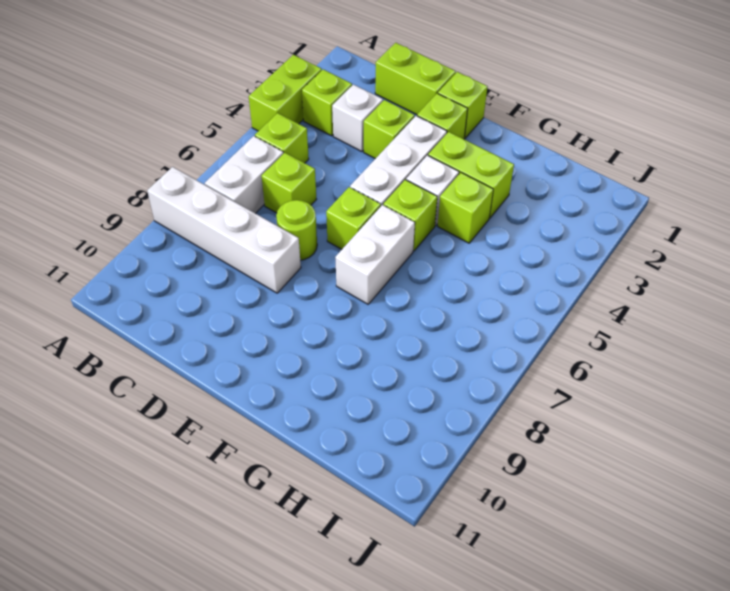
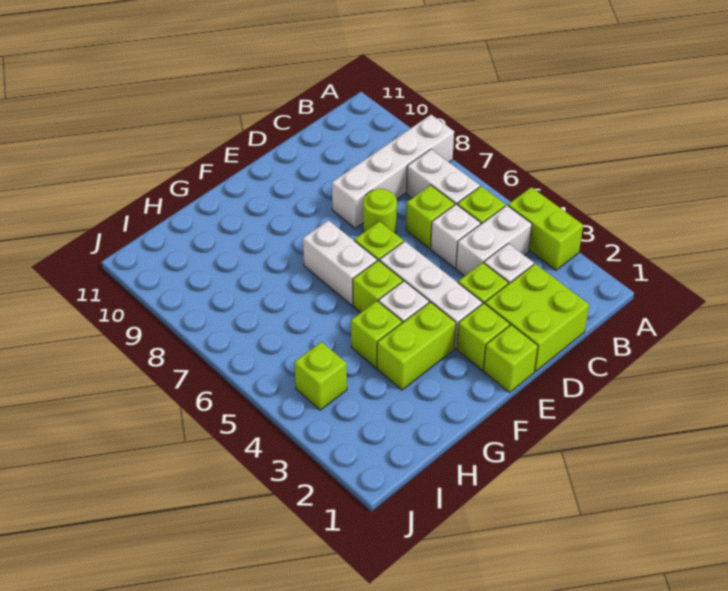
lime 1x1 brick [302,69,352,136] -> lime 1x1 brick moved to [294,342,347,410]
none -> white 1x2 brick [456,205,532,276]
lime 1x2 brick [375,43,456,115] -> lime 2x2 brick [485,264,589,372]
none -> white 1x1 brick [431,204,481,268]

